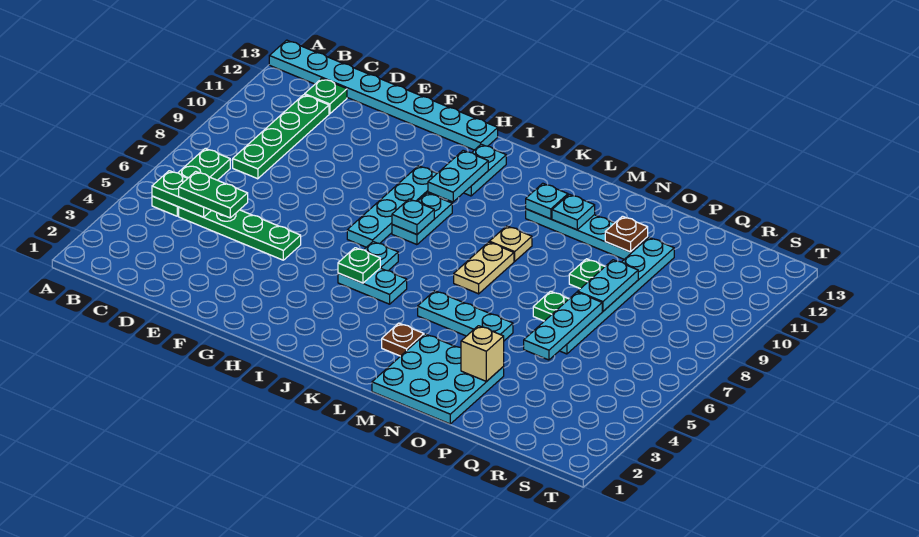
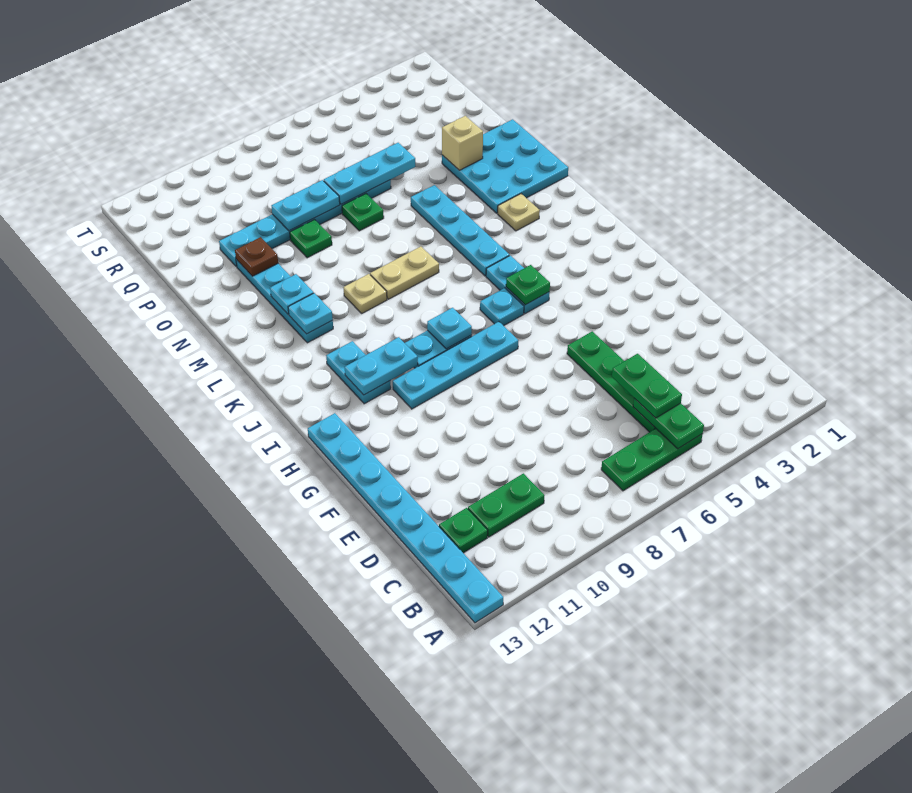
green 1x4 plate [233,95,329,179] -> green 1x2 plate [468,473,545,537]
cyan 1x2 plate [464,144,506,196] -> cyan 1x2 plate turned to [326,341,391,404]
brown 1x1 plate [382,323,424,356] -> tan 1x1 plate [498,194,540,231]
cyan 1x3 plate [418,291,513,341] -> cyan 1x4 plate [411,185,509,276]

